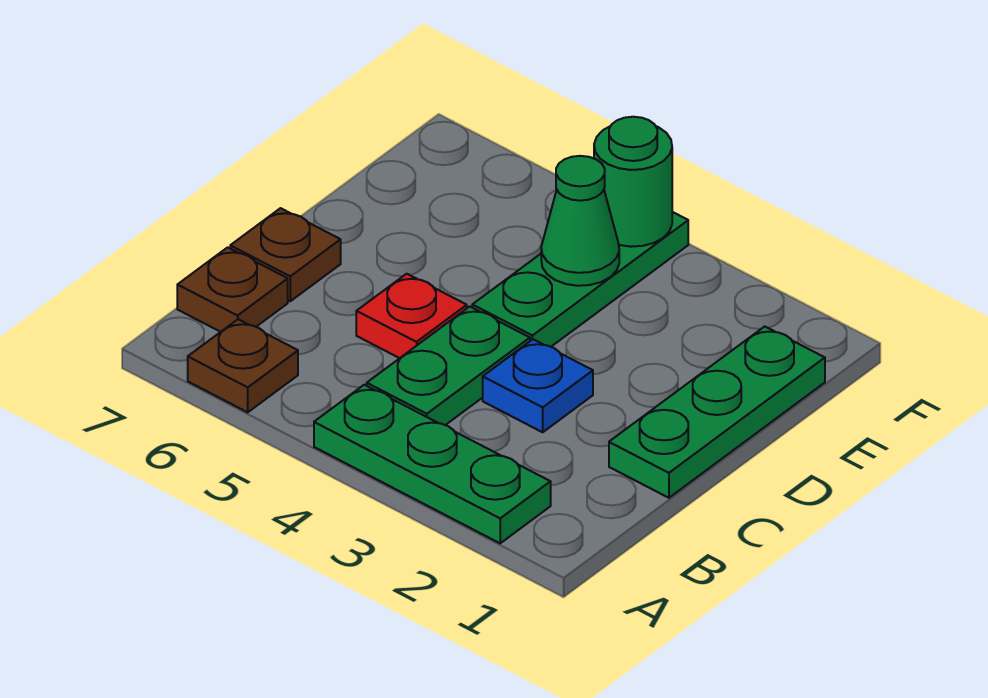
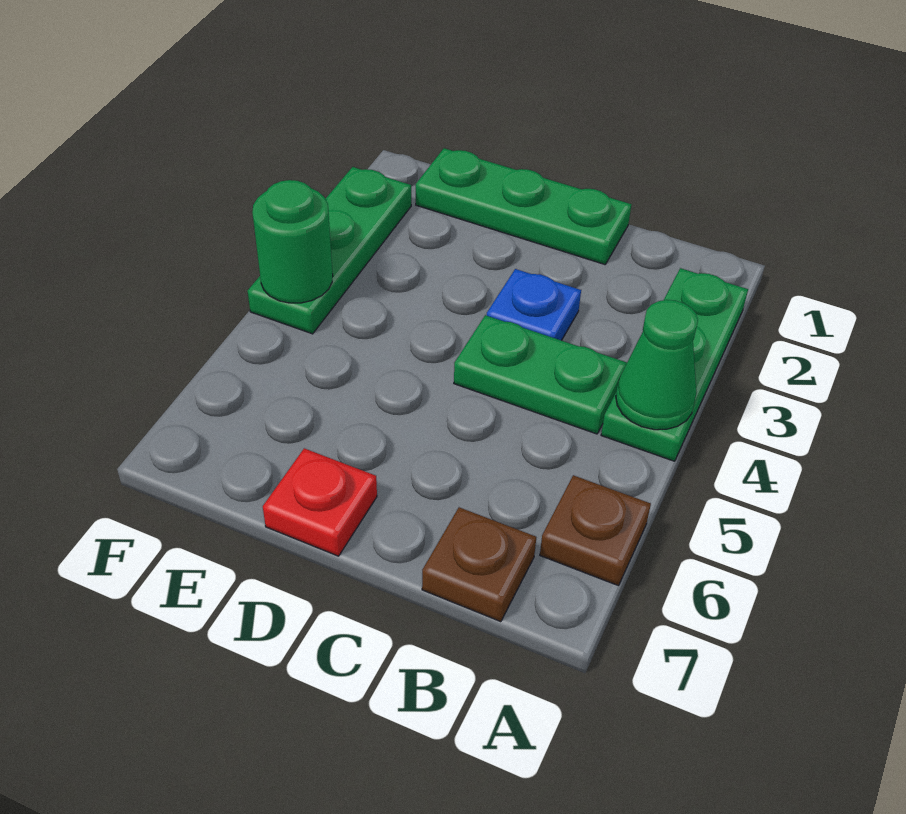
red 1x1 plate [356,274,467,358] -> red 1x1 plate moved to [263,448,377,556]
brown 1x1 plate [230,208,341,301] -> none
green 1x3 plate [472,212,688,347] -> green 1x3 plate turned to [248,167,411,334]
green 1x1 cone [541,156,619,286] -> green 1x1 cone moved to [616,300,698,430]

